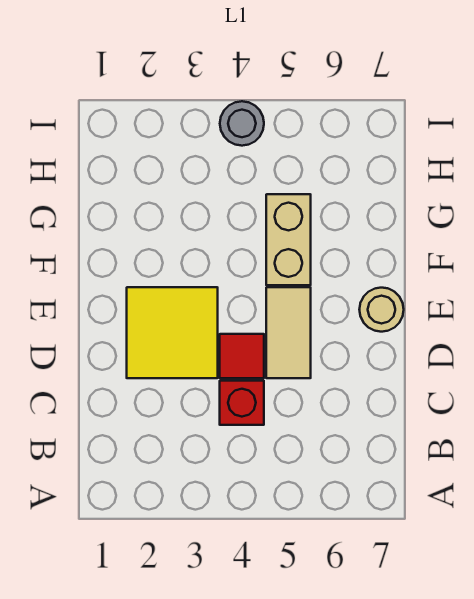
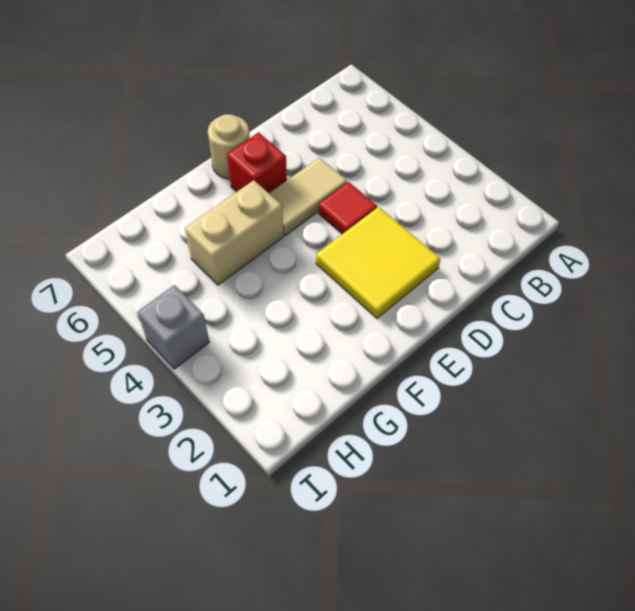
red 1x1 brick [220,381,264,425] -> red 1x1 brick moved to [227,133,287,193]
grey 1x1 round brick [220,101,264,146] -> grey 1x1 brick [138,285,209,369]

